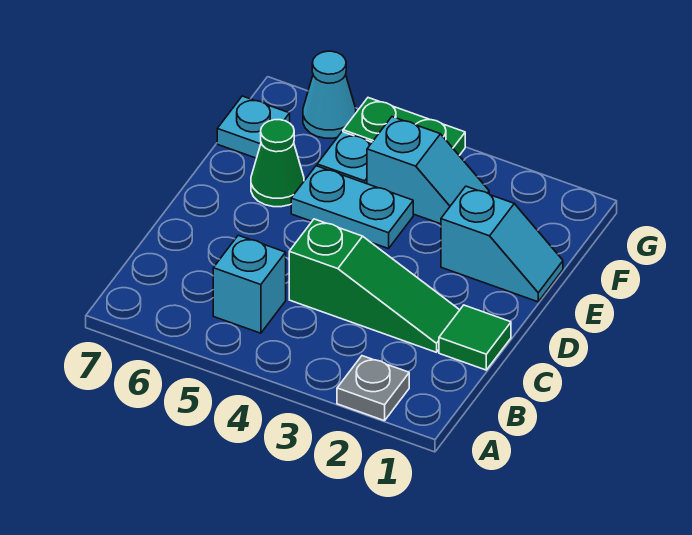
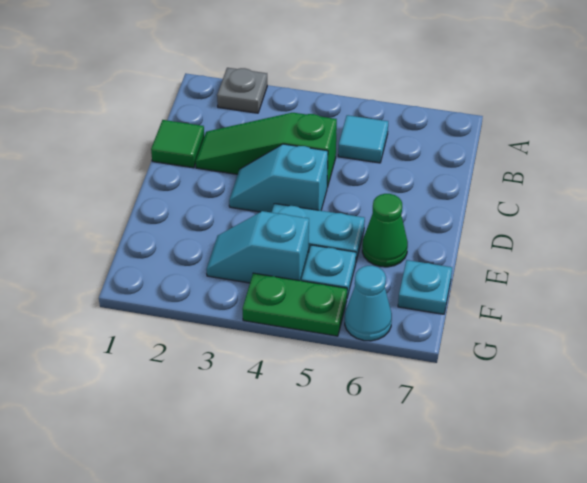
cyan 1x1 brick [213,235,286,333] -> cyan 1x1 tile [338,115,388,163]
cyan 1x2 slope [441,186,563,302] -> cyan 1x2 slope moved to [229,144,328,212]

